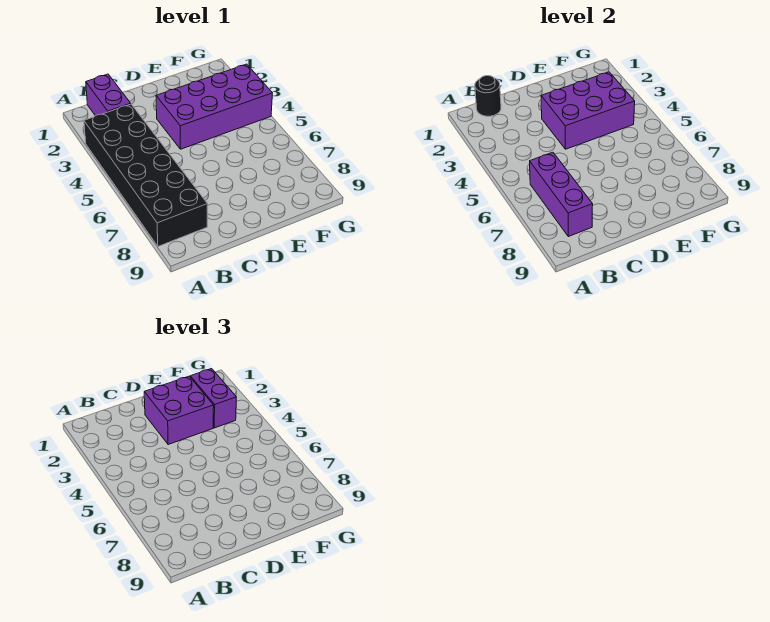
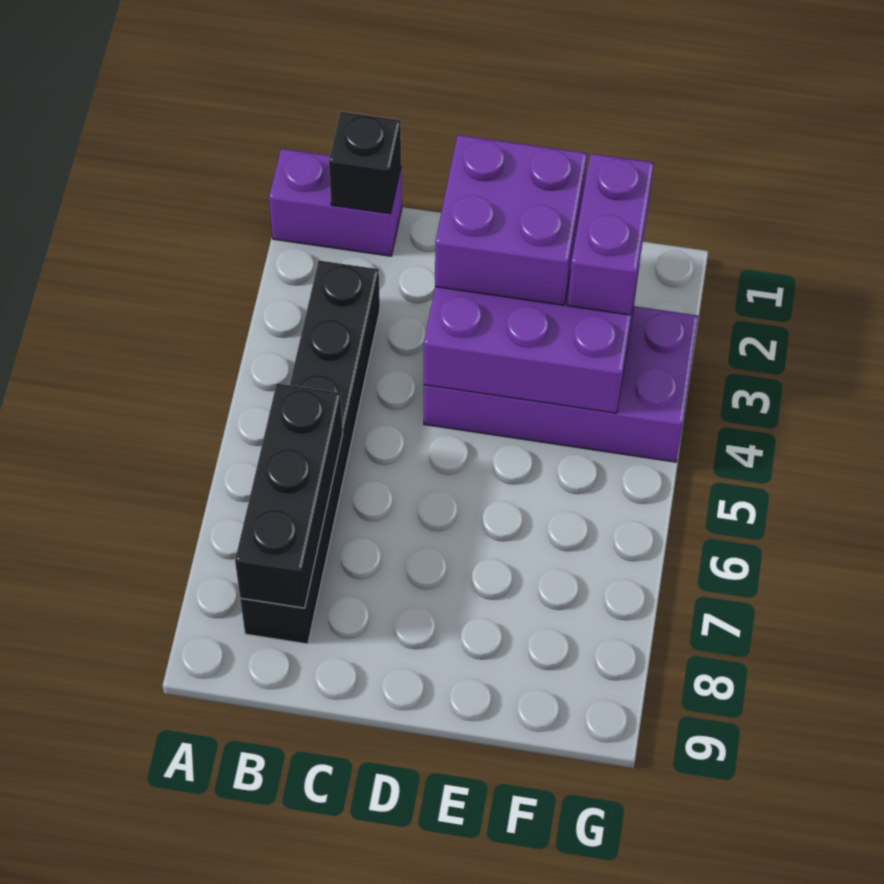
black 2x6 brick [84,104,208,246] -> black 1x6 brick [240,261,380,644]
purple 1x2 brick [86,74,131,116] -> purple 1x2 brick turned to [269,149,402,256]
black 1x1 round brick [475,76,501,116] -> black 1x1 brick [329,112,401,214]
purple 1x3 brick [530,152,593,237] -> black 1x3 brick [235,383,343,608]

